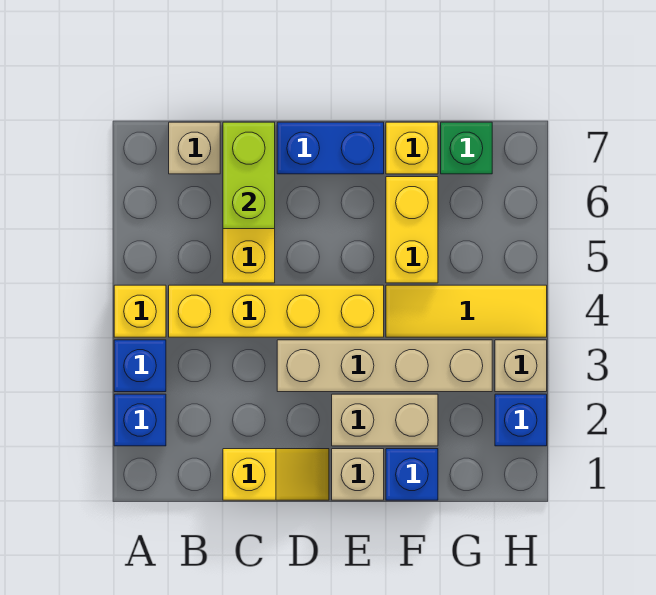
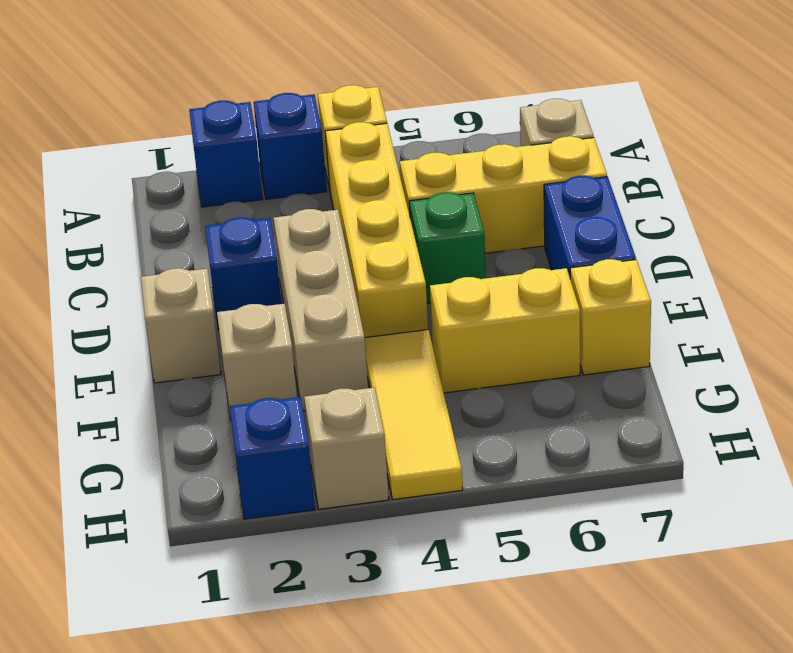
yellow 1x2 slope [223,449,329,500] -> none
lime 1x2 brick [223,122,275,229] -> none
tan 1x4 brick [277,340,492,392] -> tan 1x3 brick [274,209,368,411]
tan 1x2 brick [332,394,438,446] -> tan 1x1 brick [217,304,297,420]
blue 1x1 brick [386,449,438,500] -> blue 1x1 brick moved to [205,217,281,330]
green 1x1 brick [441,122,492,174] -> green 1x1 brick moved to [409,192,486,304]

